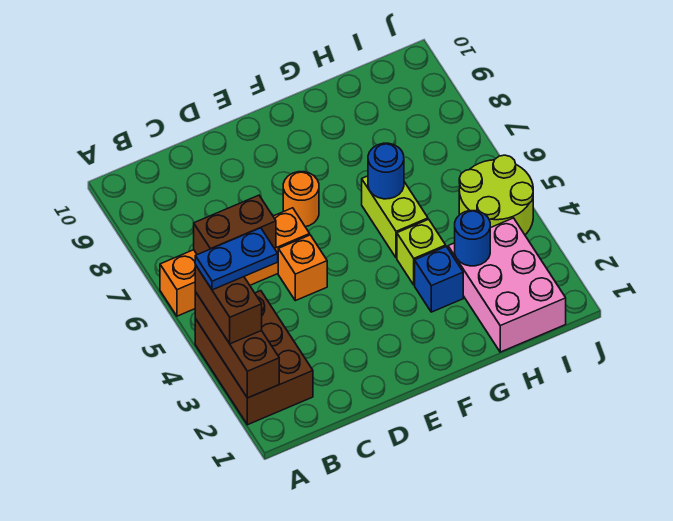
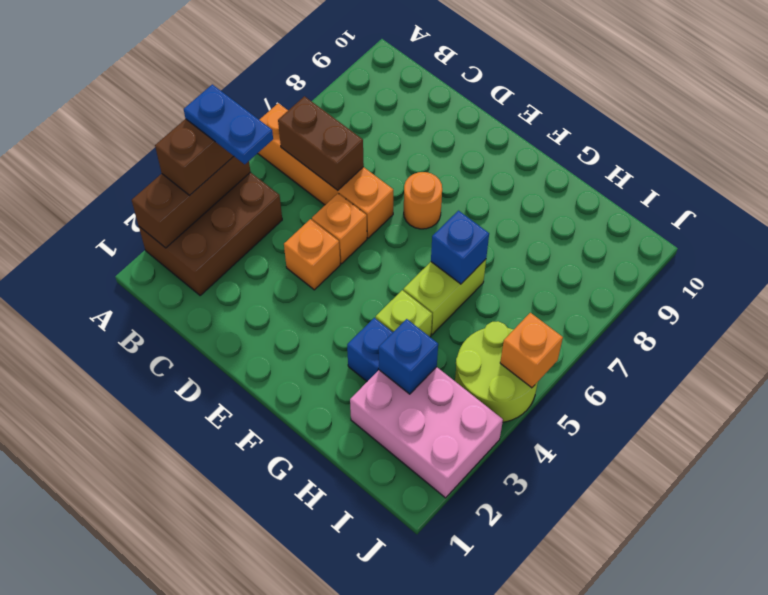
none -> orange 1x1 brick [284,219,340,290]
blue 1x1 round brick [368,143,404,199] -> blue 1x1 brick [431,211,489,284]
pink 2x3 brick [448,218,566,352] -> pink 2x3 brick turned to [350,367,503,498]
blue 1x1 round brick [455,211,490,266] -> blue 1x1 brick [379,319,438,394]
none -> orange 1x1 brick [500,313,563,388]

